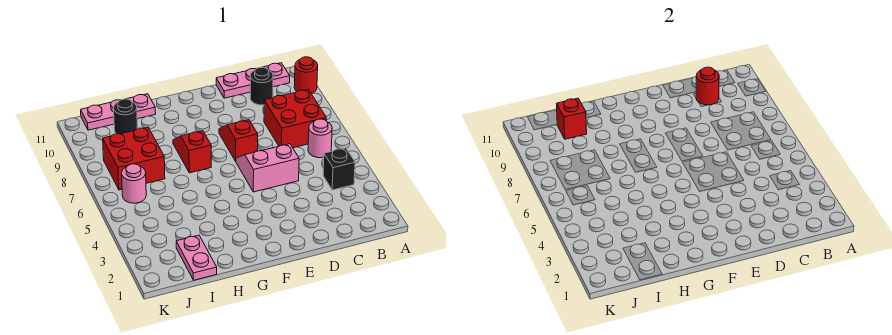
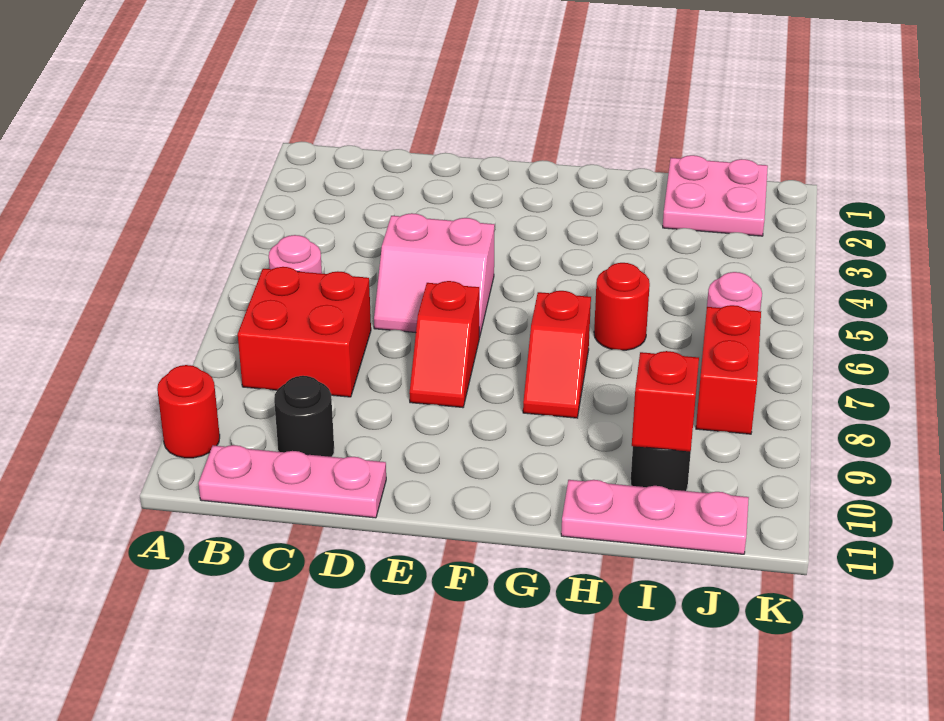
black 1x1 brick [323,148,355,190] -> none
red 1x1 round brick [696,67,719,105] -> red 1x1 round brick moved to [594,263,650,350]
pink 1x2 plate [176,235,217,280] -> pink 2x2 plate [663,155,768,236]
red 2x2 brick [103,127,165,190] -> red 1x2 brick [696,305,761,434]

